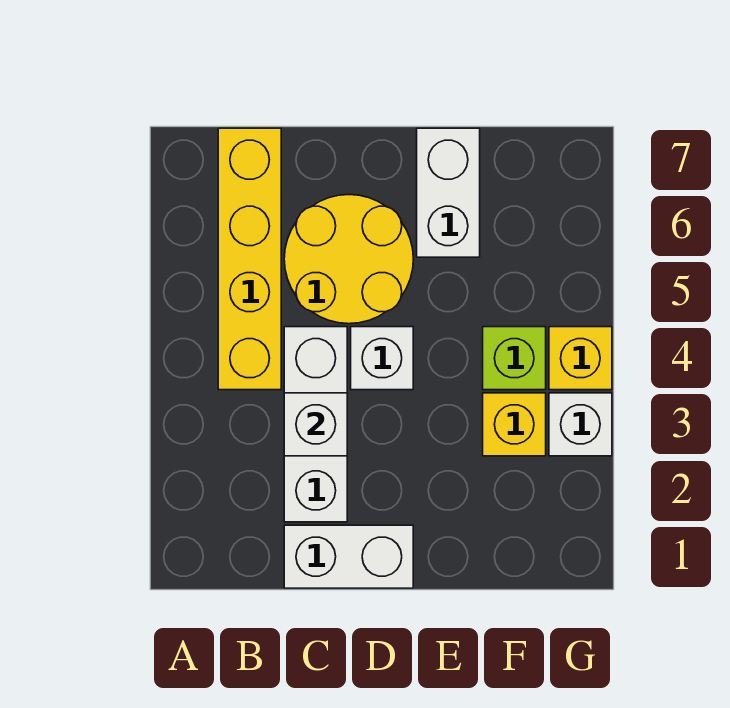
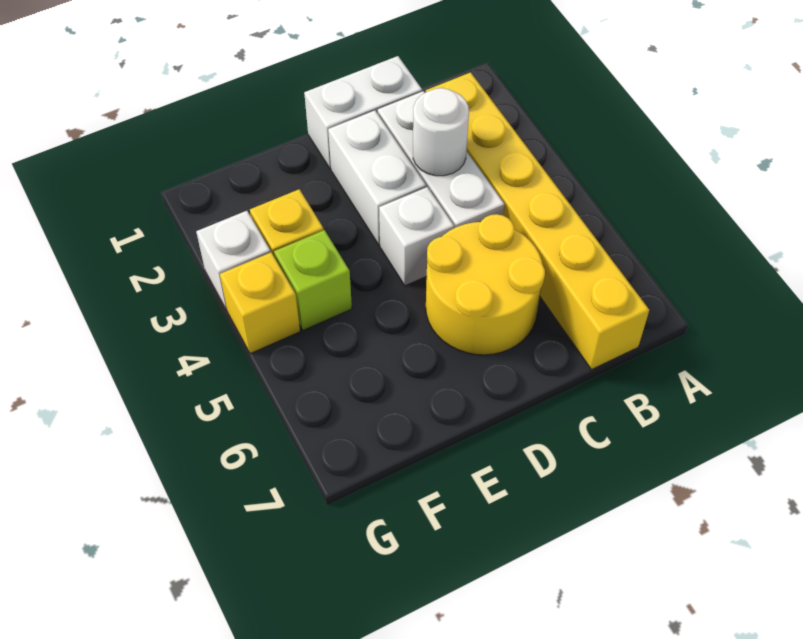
yellow 1x4 brick [218,128,281,390] -> yellow 1x6 brick [426,72,649,369]
white 1x1 brick [284,393,347,456] -> white 1x1 round brick [413,88,469,176]
white 1x2 brick [417,128,480,257] -> white 1x2 brick moved to [328,111,426,245]

